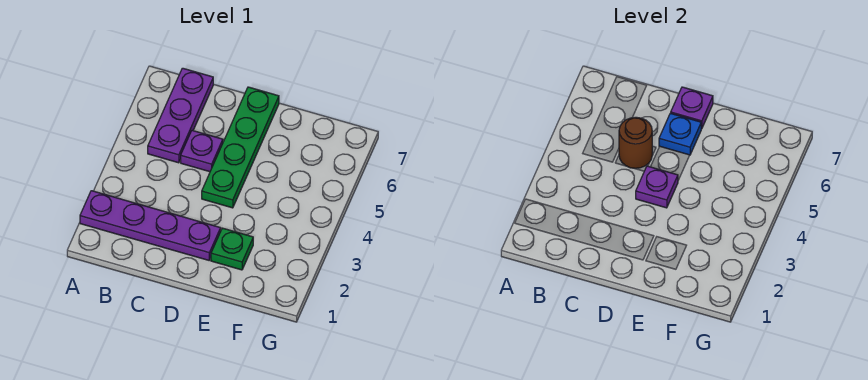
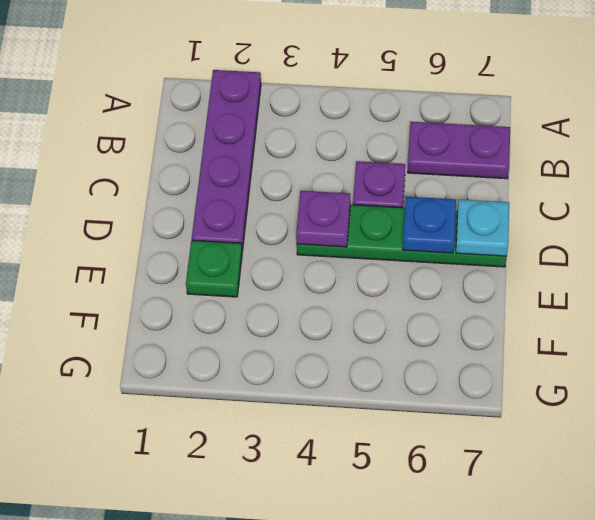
purple 1x3 plate [148,68,213,163] -> purple 1x2 plate [407,122,510,179]
brown 1x1 round brick [619,117,652,168] -> none
purple 1x1 plate [671,87,713,129] -> cyan 1x1 plate [456,200,509,256]

